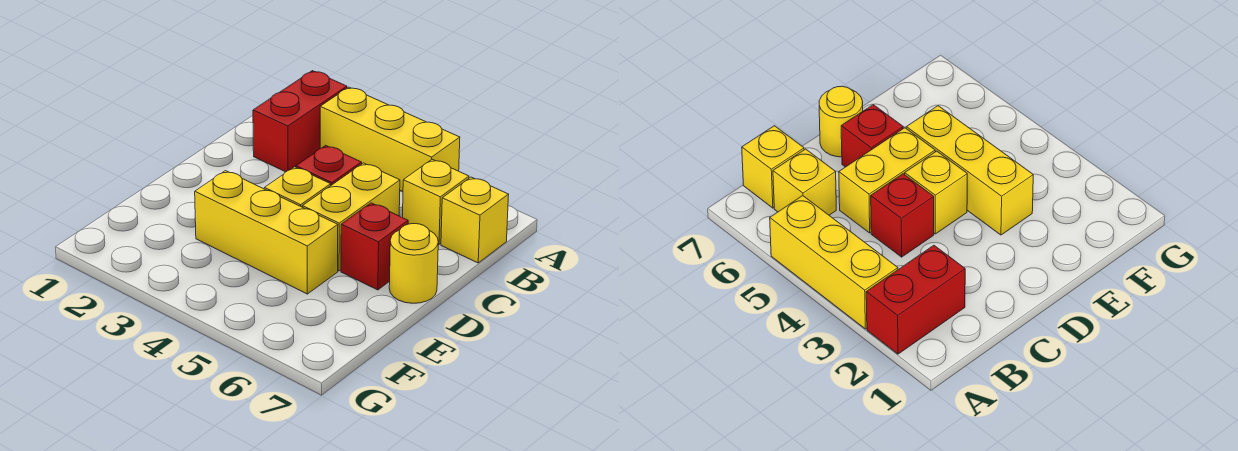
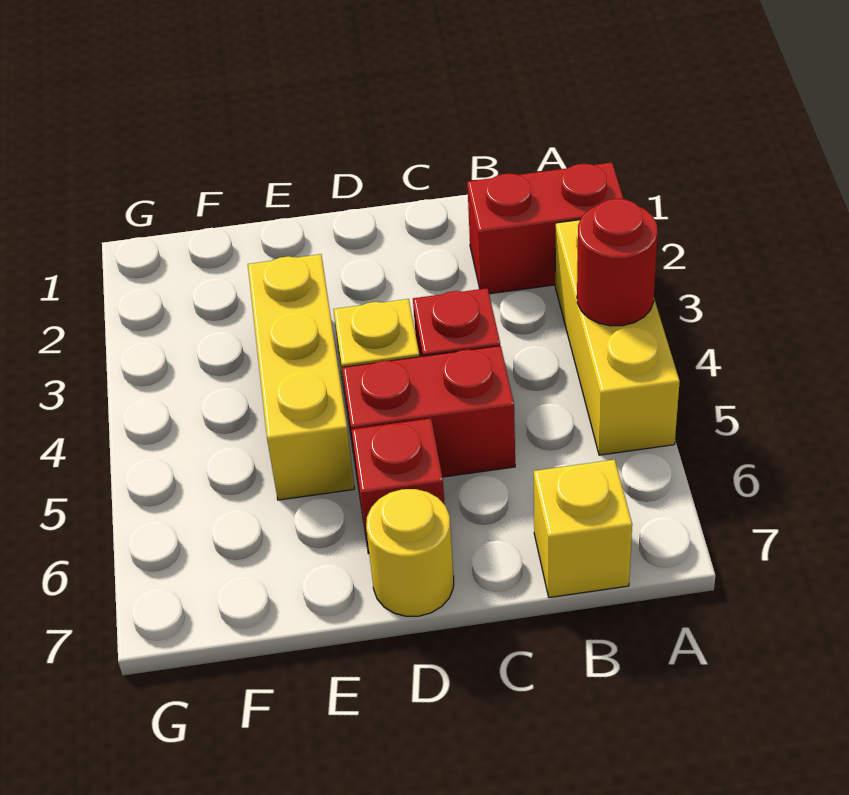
none -> red 1x1 round brick [577,199,658,326]
yellow 1x1 brick [403,159,469,244] -> none
yellow 1x2 brick [303,163,400,271] -> red 1x2 brick [342,346,515,481]

